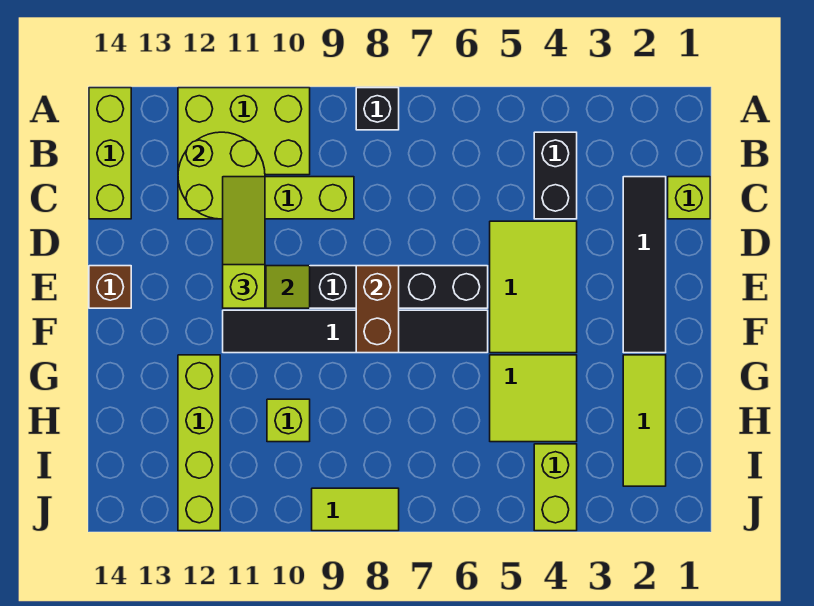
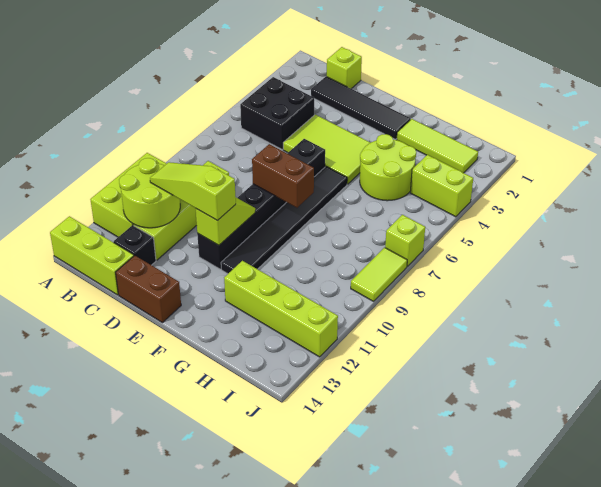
black 1x1 brick [356,88,399,130] -> black 1x1 brick moved to [114,225,156,265]
black 1x2 brick [534,132,577,219] -> black 2x2 brick [240,77,314,149]
brown 1x1 brick [89,266,131,308] -> brown 1x2 brick [116,256,181,323]
lime 2x2 tile [490,355,577,442] -> lime 2x2 round brick [360,134,416,201]
lime 1x1 brick [267,399,310,442] -> lime 1x1 brick moved to [385,215,425,266]

